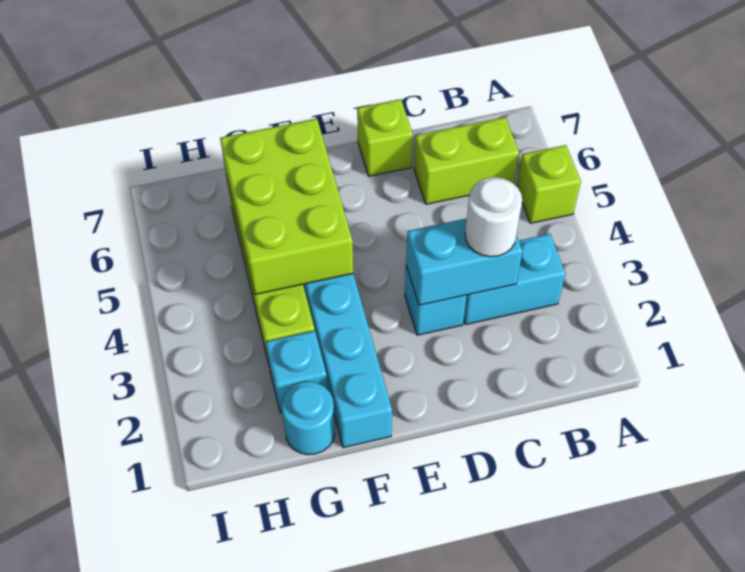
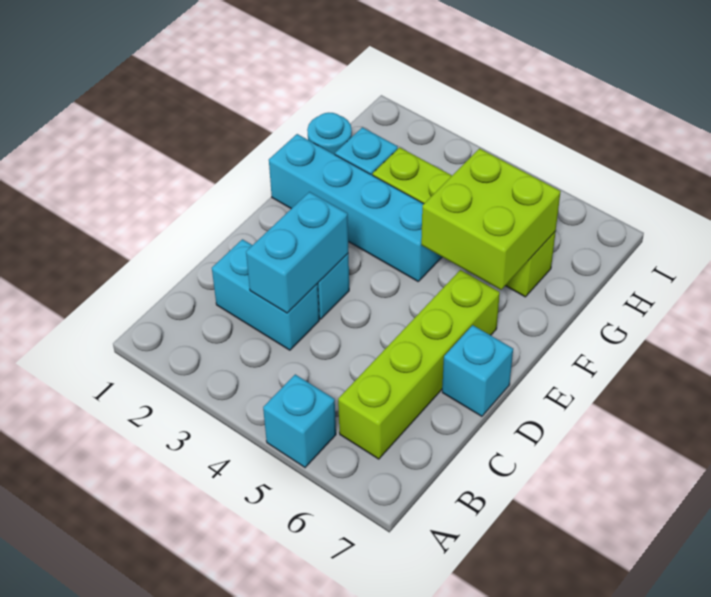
lime 1x1 brick [517,145,581,223] -> cyan 1x1 brick [263,374,336,468]
cyan 1x2 brick [464,234,565,324] -> cyan 1x2 brick turned to [212,239,319,350]
lime 1x2 brick [414,117,519,204] -> lime 1x4 brick [338,270,500,459]
white 1x1 round brick [465,177,522,257] -> none
lime 1x1 brick [357,99,413,176] -> cyan 1x1 brick [442,325,513,416]
lime 2x3 brick [220,119,353,294] -> lime 2x2 brick [421,148,561,290]

